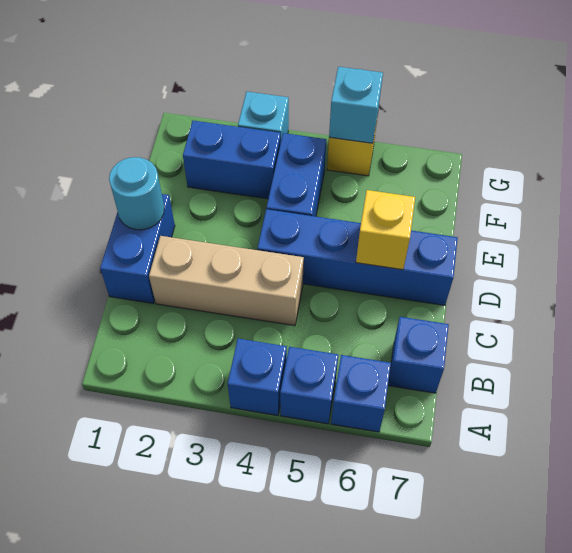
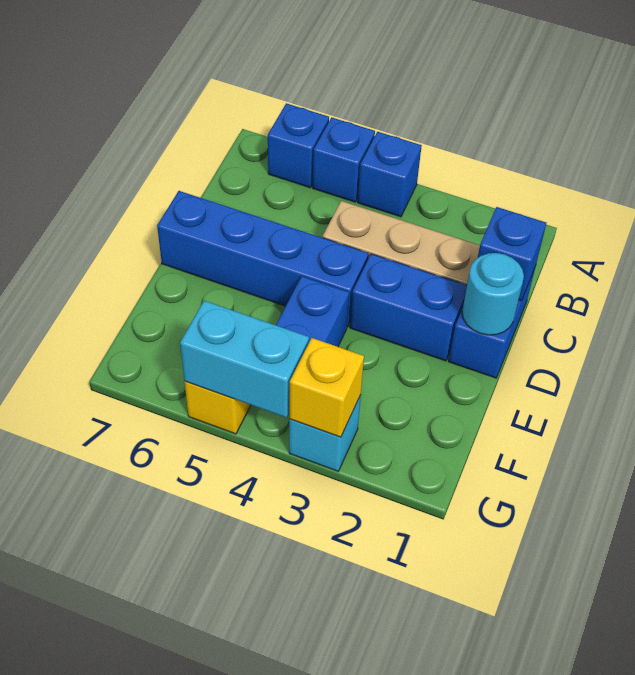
blue 1x1 brick [388,317,449,393] -> blue 1x1 brick moved to [478,207,546,301]
yellow 1x1 brick [356,190,415,270] -> yellow 1x1 brick moved to [290,338,364,437]
blue 1x2 brick [183,121,281,199] -> blue 1x2 brick moved to [350,254,467,361]
cyan 1x1 brick [329,67,383,143] -> cyan 1x2 brick [180,301,309,418]

